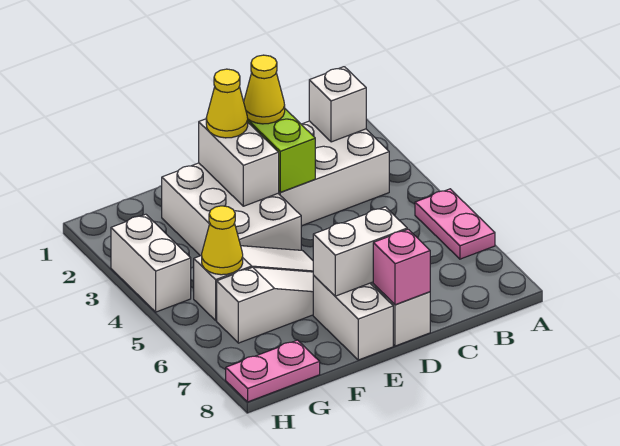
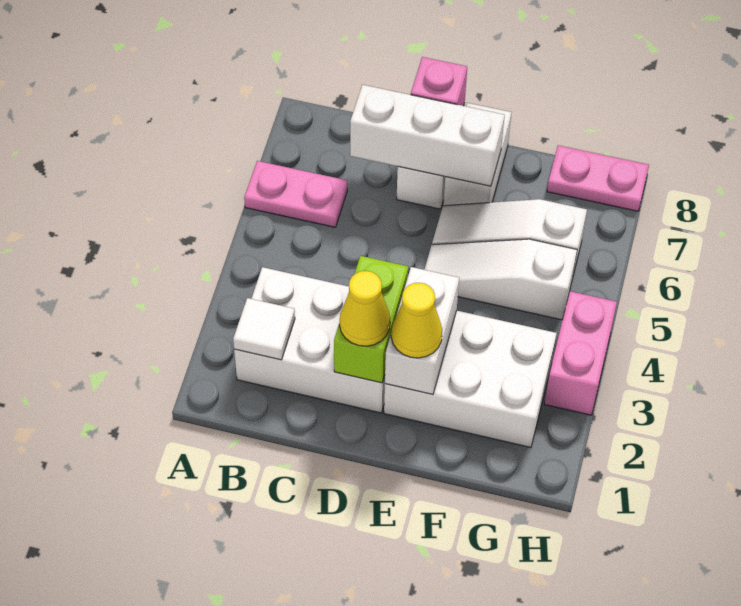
pink 1x2 plate [415,189,495,259] -> pink 1x2 plate turned to [244,161,347,227]
white 1x1 brick [309,67,366,142] -> white 1x1 tile [233,298,295,360]
white 1x2 brick [313,207,407,296] -> white 1x3 brick [350,85,505,186]
white 2x3 brick [162,163,301,256] -> white 2x3 brick turned to [384,311,557,447]
yellow 1x1 cone [202,206,243,275] -> none
white 1x2 brick [111,214,191,312] -> pink 1x2 brick [544,291,617,415]

